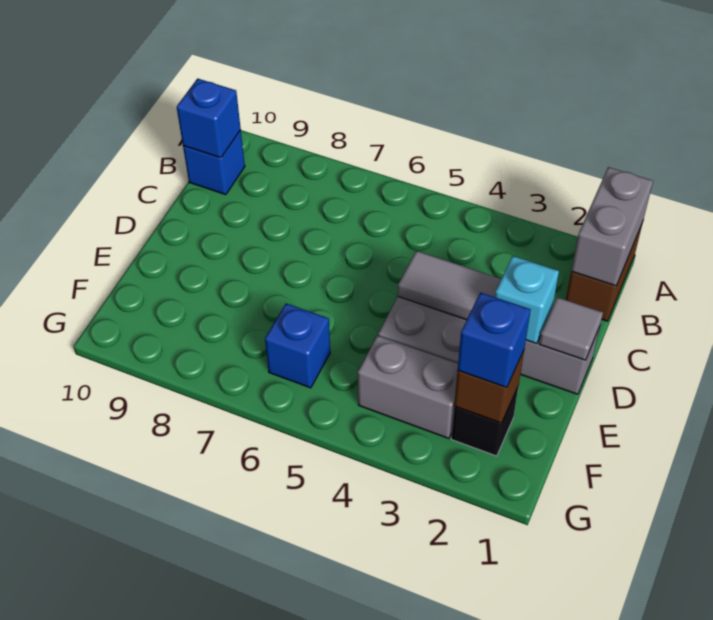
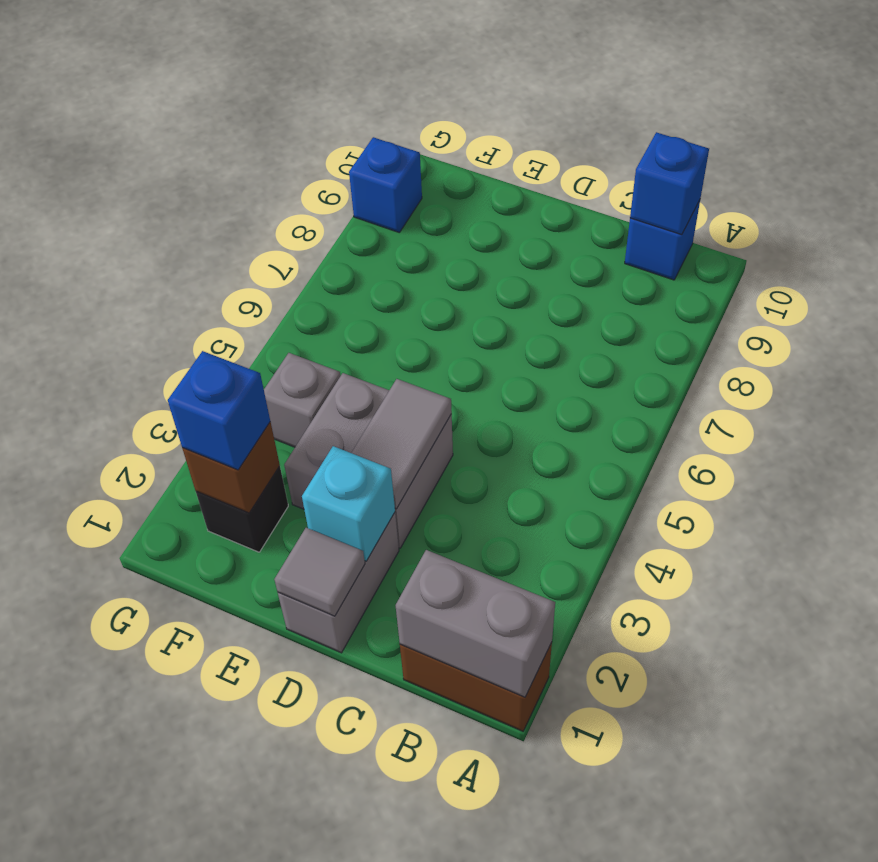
grey 1x2 brick [358,335,458,438] -> grey 1x1 brick [264,353,341,447]
blue 1x1 brick [265,303,330,388] -> blue 1x1 brick moved to [349,137,422,233]

